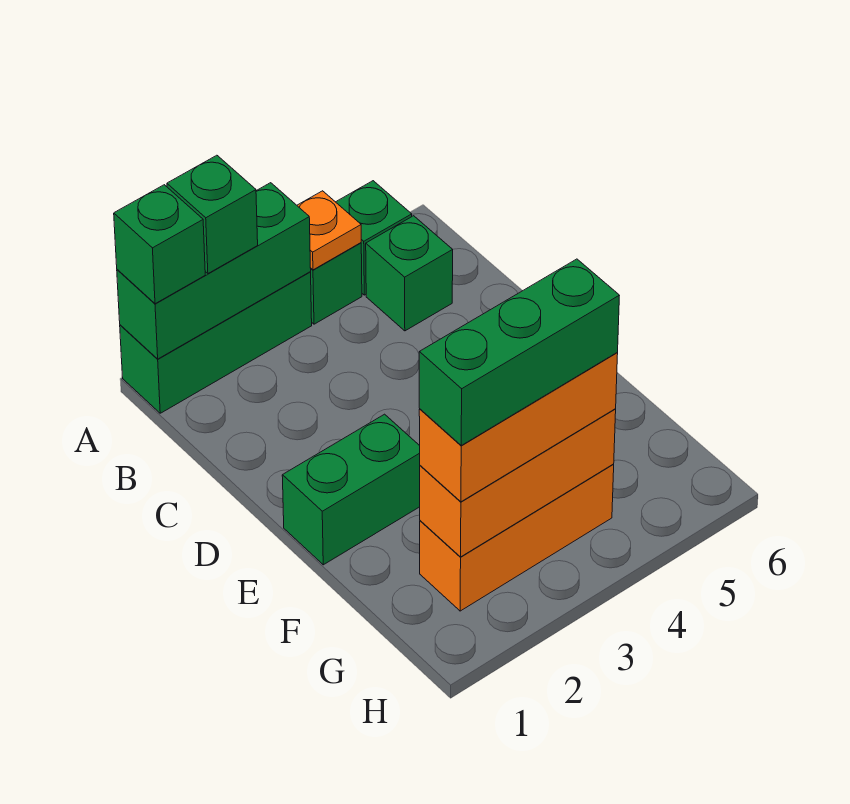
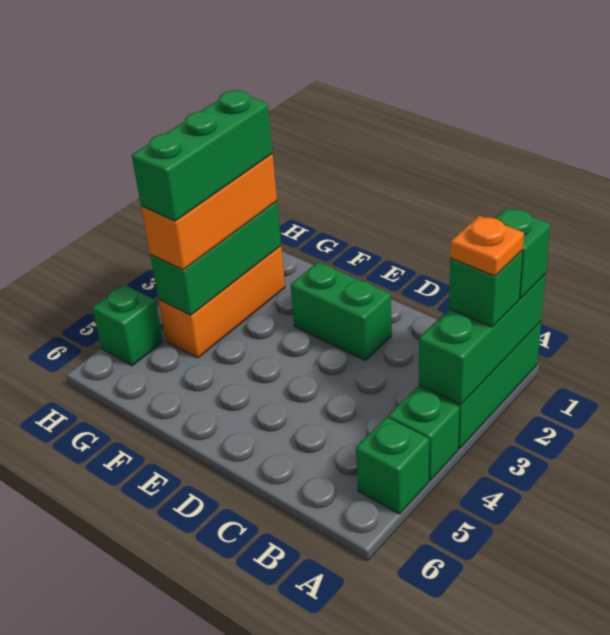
orange 1x1 plate [297,191,361,270] -> orange 1x1 plate moved to [450,216,524,276]
green 1x1 brick [366,216,453,331] -> green 1x1 brick moved to [92,284,163,366]
green 1x2 brick [282,414,420,565] -> green 1x2 brick turned to [291,262,392,360]
orange 1x3 brick [420,409,616,557] -> green 1x3 brick [150,201,281,315]

